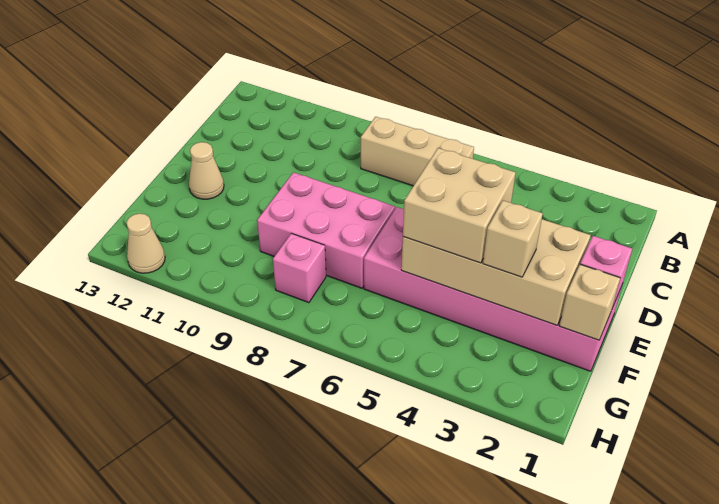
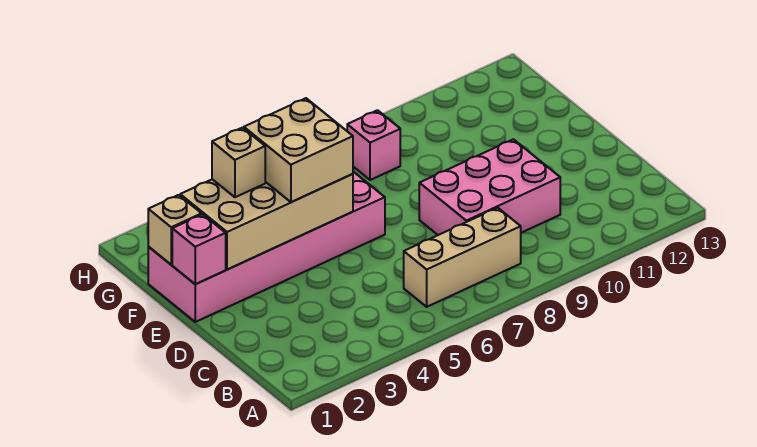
pink 2x3 brick [257,172,395,288] -> pink 2x3 brick moved to [419,139,560,235]
tan 1x1 cone [189,142,224,199] -> none
tan 1x1 cone [126,214,165,273] -> none

